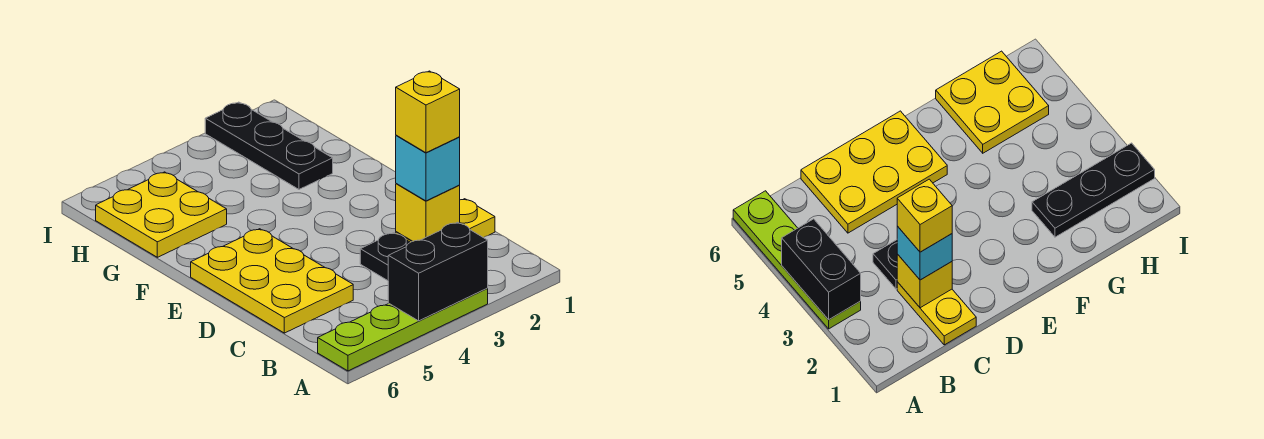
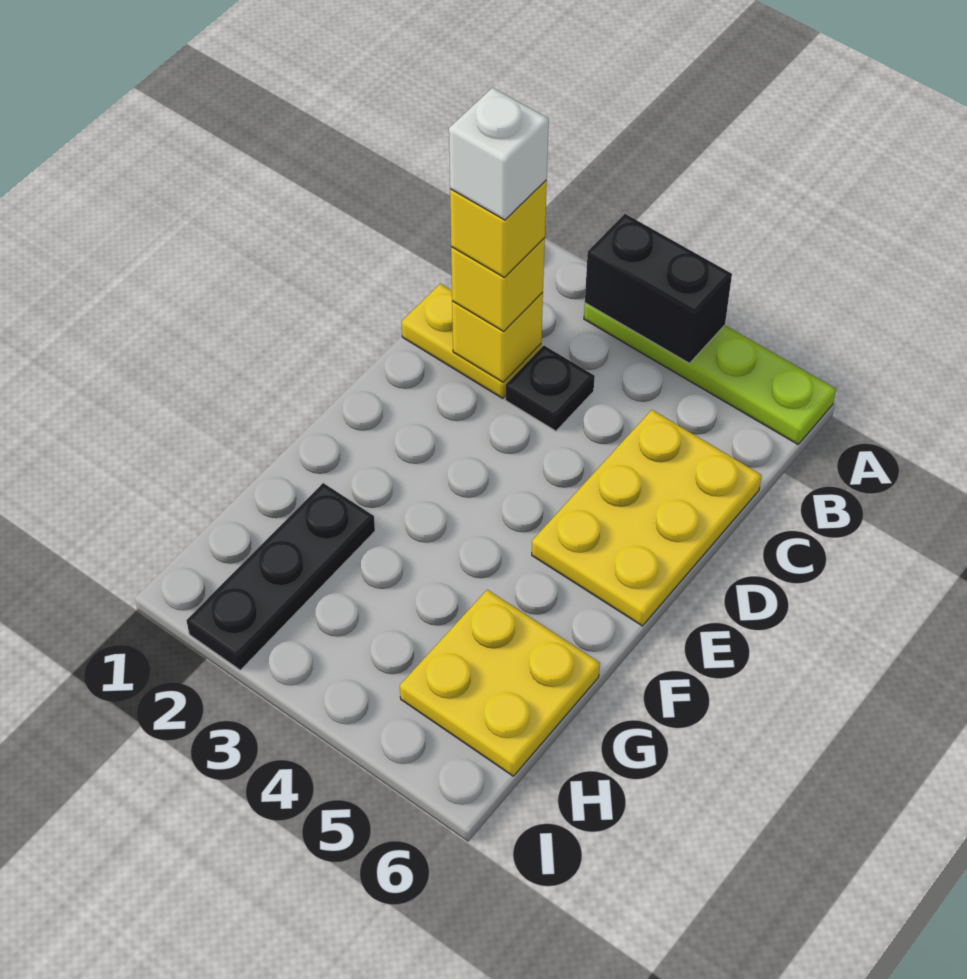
cyan 1x1 brick [396,135,460,201] -> yellow 1x1 brick [451,238,545,331]
none -> white 1x1 brick [449,88,549,220]

